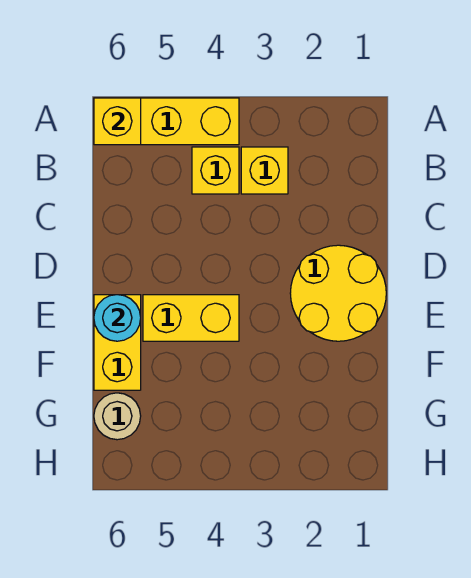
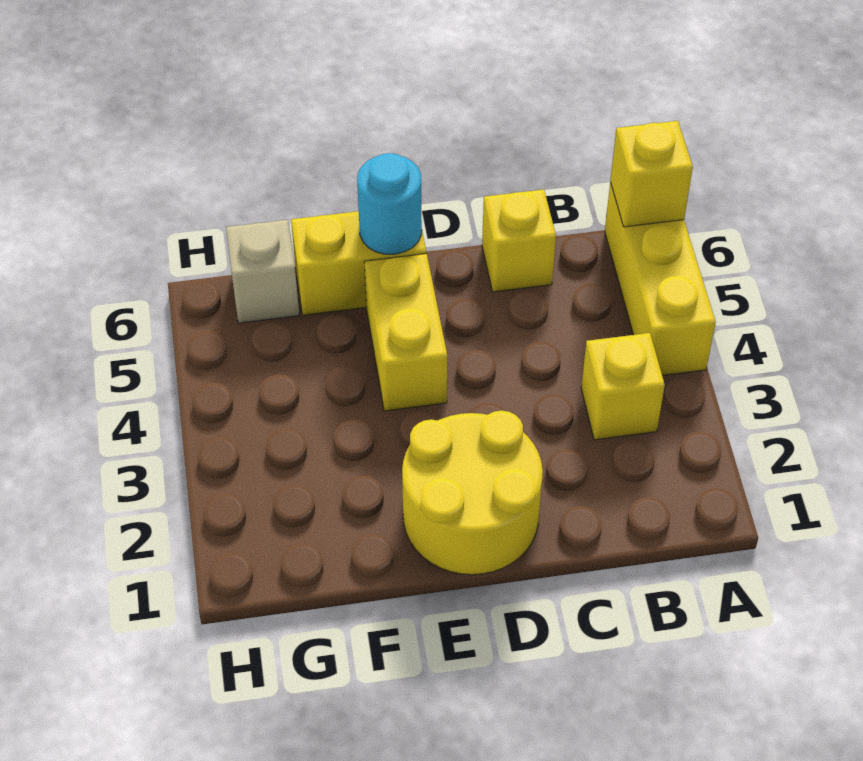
yellow 1x1 brick [192,147,239,194] -> yellow 1x1 brick moved to [482,189,556,292]
tan 1x1 round brick [94,393,141,440] -> tan 1x1 brick [226,220,299,323]

